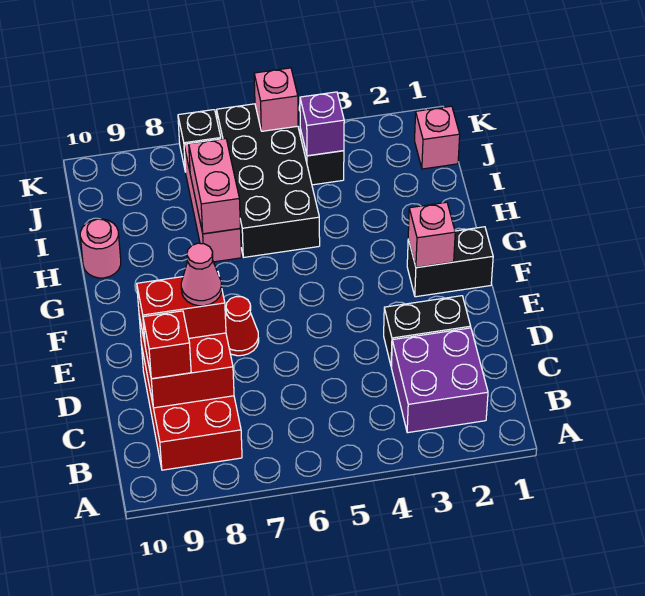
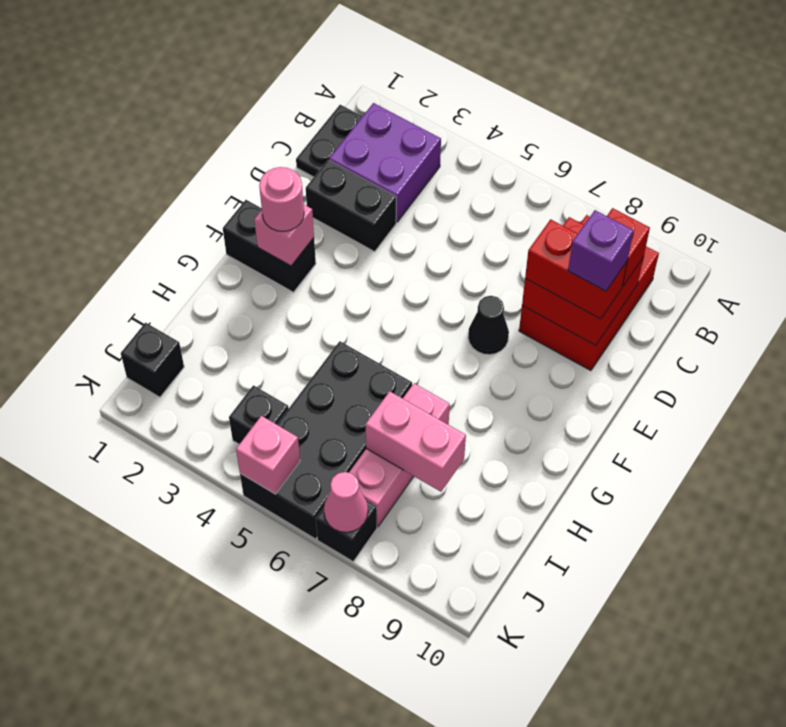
none -> black 1x2 plate [296,105,362,177]
pink 1x1 cone [181,243,222,306] -> pink 1x1 cone moved to [324,472,368,532]
red 1x1 cone [225,297,259,356] -> black 1x1 cone [468,296,509,355]
pink 1x2 brick [189,139,240,234] -> pink 1x2 brick turned to [366,391,466,492]
pink 1x1 round brick [80,219,121,278] -> pink 1x1 round brick moved to [259,167,304,231]
pink 1x1 brick [415,106,460,169] -> black 1x1 brick [121,323,184,397]
purple 1x1 brick [300,92,344,156] -> purple 1x1 brick moved to [568,210,634,291]

